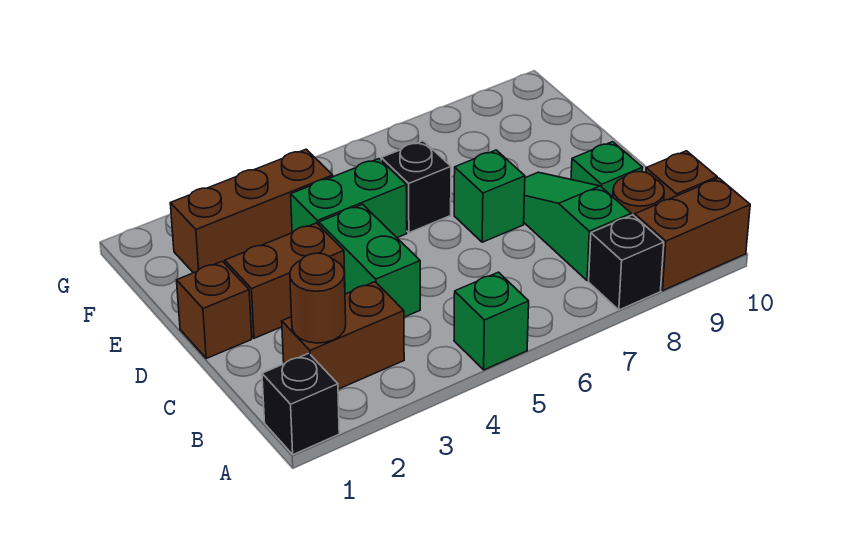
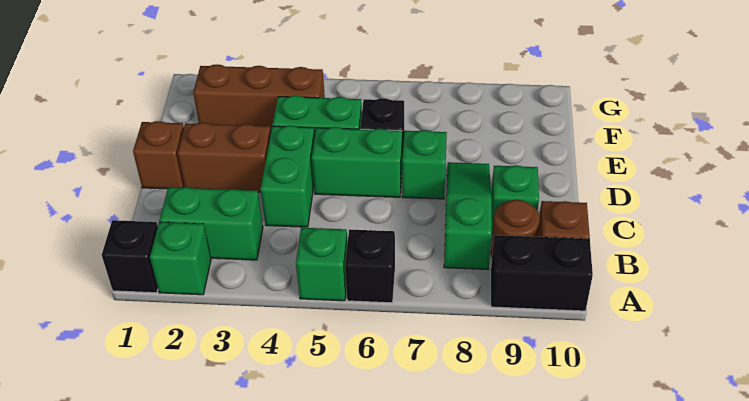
none -> green 1x1 brick [150,222,211,295]
black 1x1 brick [589,215,664,310] -> black 1x1 brick moved to [345,229,395,303]
brown 1x2 brick [635,178,750,290] -> black 1x2 brick [491,235,593,311]
brown 1x2 brick [282,282,404,389] -> green 1x2 brick [160,187,263,260]
brown 1x1 round brick [290,253,346,343] -> none
none -> green 1x2 brick [312,127,402,197]

